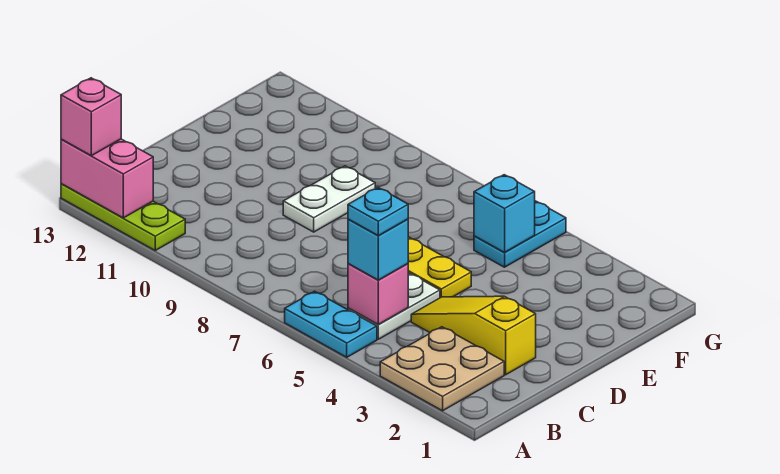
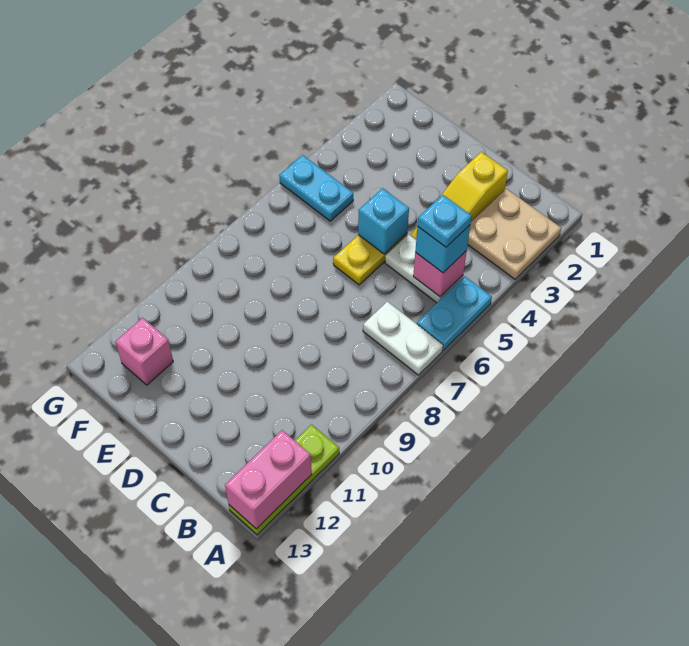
pink 1x1 brick [61,78,121,156] -> pink 1x1 brick moved to [115,318,173,385]
white 1x2 plate [283,166,375,232] -> white 1x2 plate moved to [363,301,443,375]
cyan 1x1 brick [474,175,535,252] -> cyan 1x1 brick moved to [358,188,409,254]

